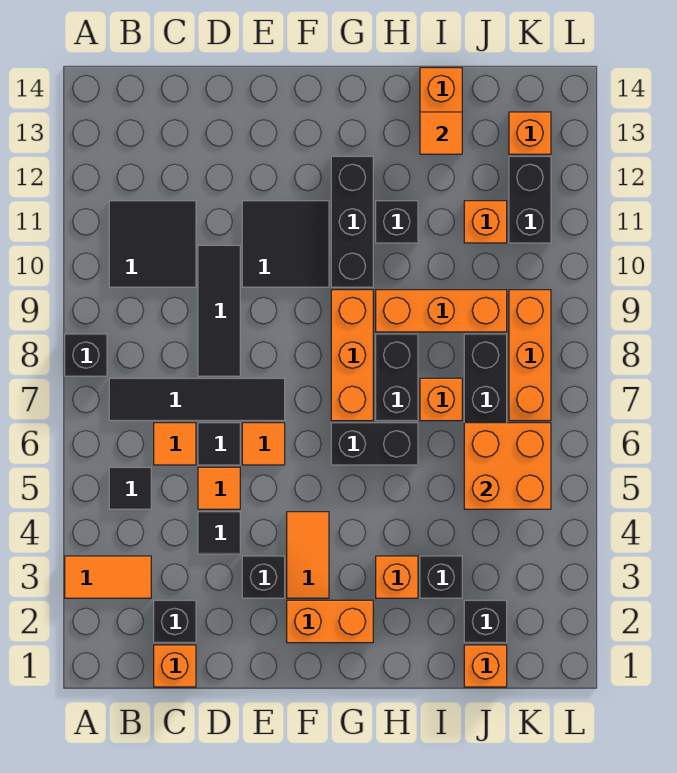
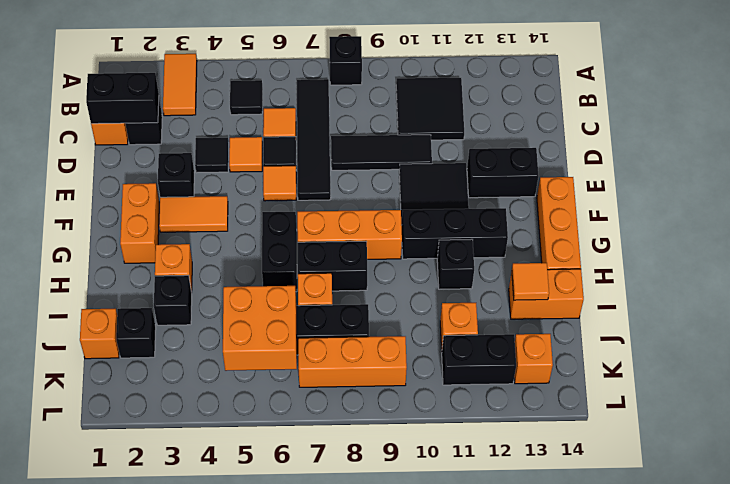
none -> black 1x2 brick [86,73,159,124]
none -> black 1x2 brick [467,148,538,198]
orange 1x3 brick [376,290,507,332] -> orange 1x3 brick moved to [537,177,581,270]

